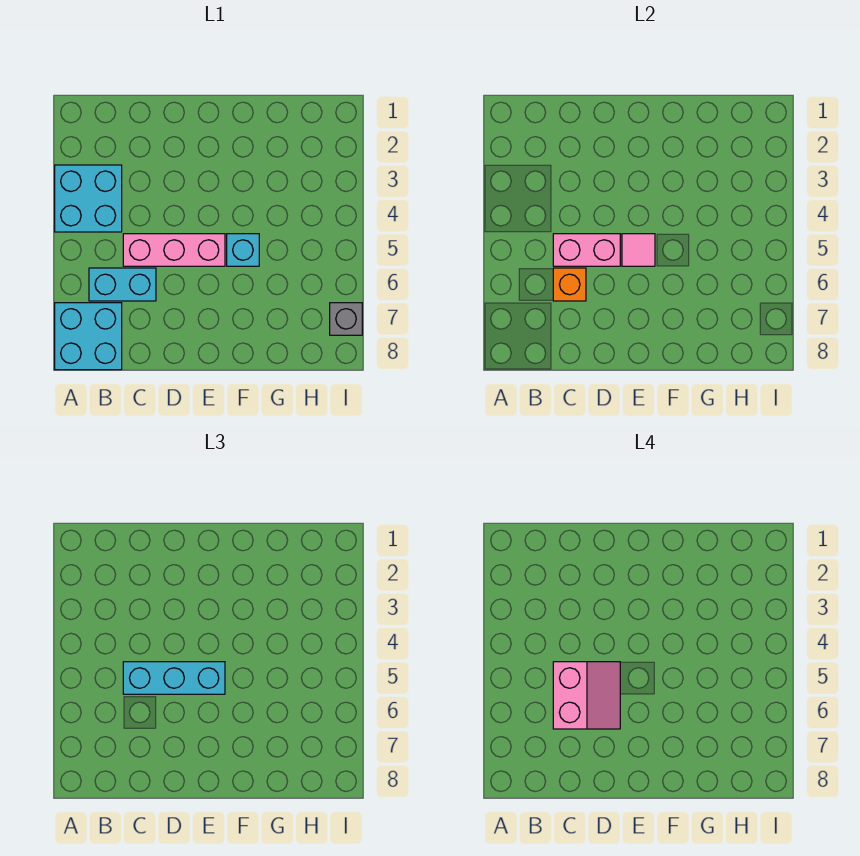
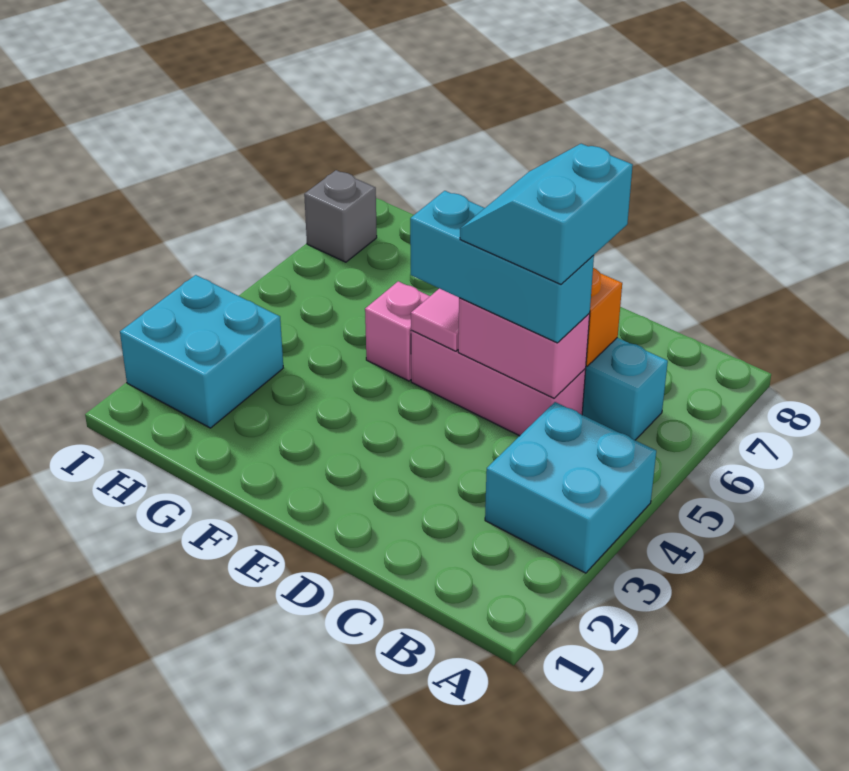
cyan 2x2 brick [55,303,122,370] -> cyan 2x2 brick moved to [120,275,283,428]
pink 2x2 slope [553,662,620,729] -> cyan 2x2 slope [460,144,633,284]
cyan 1x1 brick [227,234,259,266] -> pink 1x1 brick [365,281,430,381]

